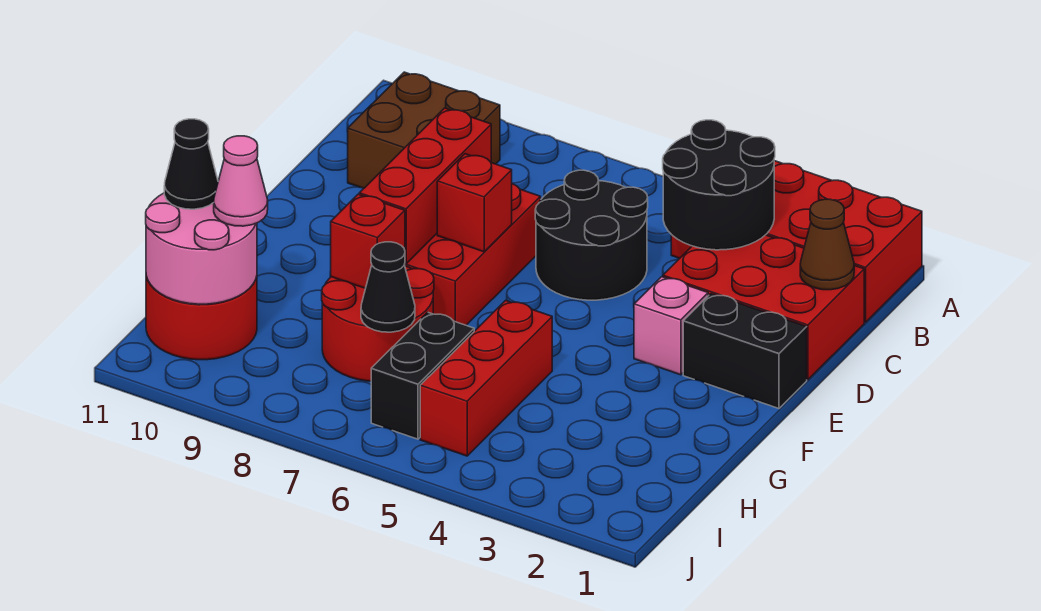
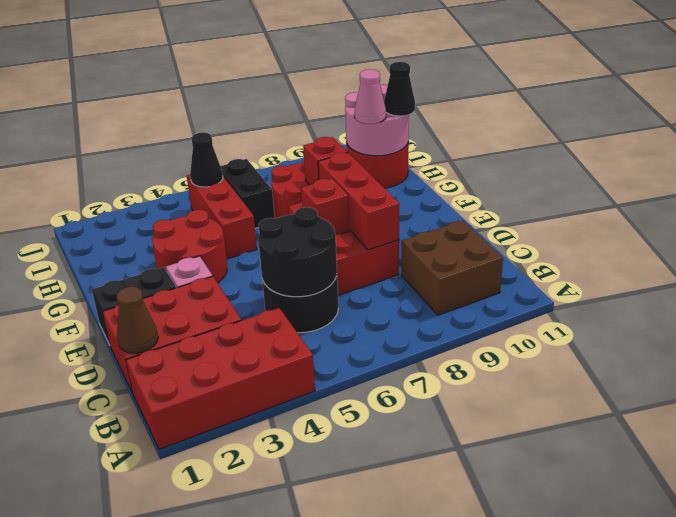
black 2x2 round brick [663,120,775,250] -> black 2x2 round brick moved to [258,207,337,297]
none -> red 2x2 round brick [152,210,227,283]
black 1x1 cone [361,242,415,332] -> black 1x1 cone moved to [190,132,223,187]

